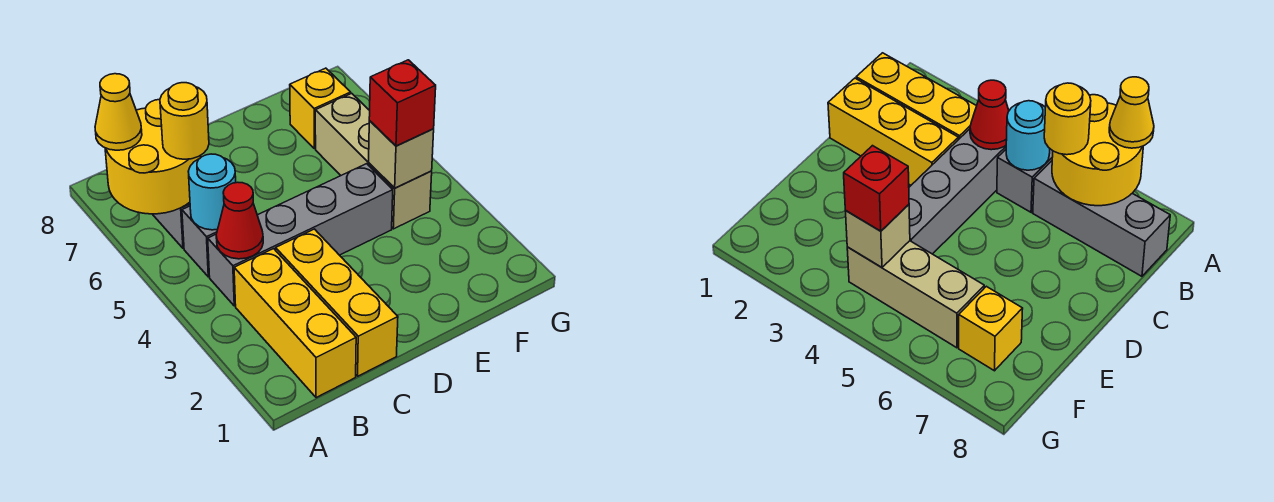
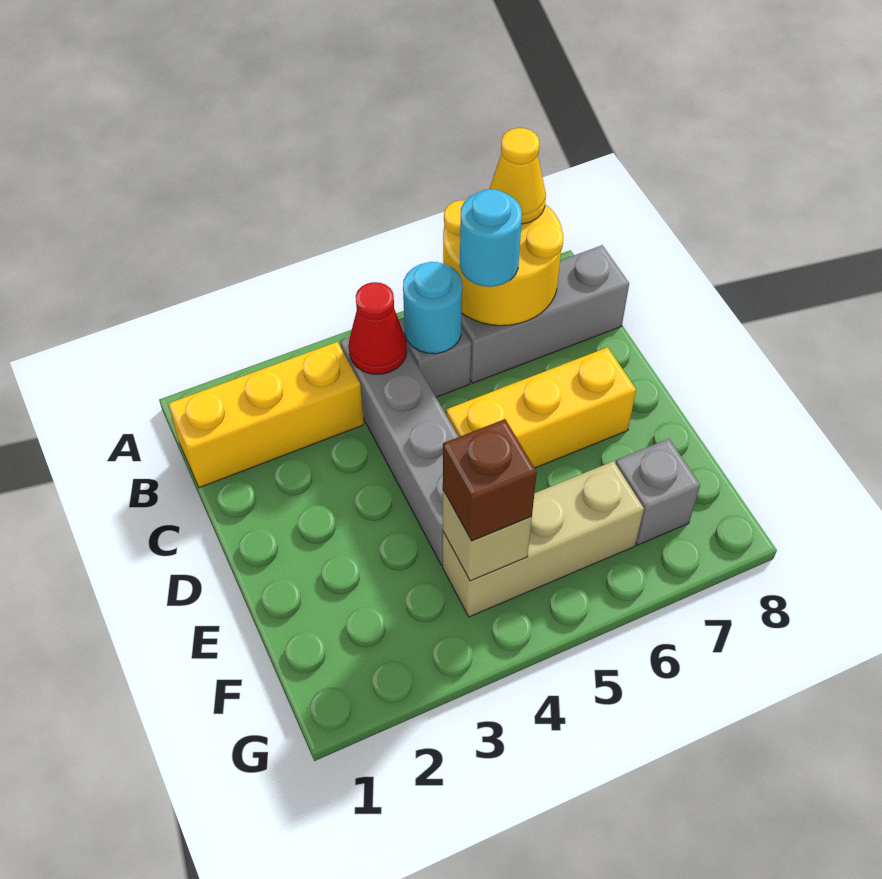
yellow 1x1 round brick [160,83,209,159] -> cyan 1x1 round brick [460,189,522,287]
yellow 1x3 brick [276,229,398,376] -> yellow 1x3 brick moved to [446,347,636,468]
red 1x1 brick [369,60,436,146] -> brown 1x1 brick [443,419,537,541]
yellow 1x1 brick [290,68,351,149] -> grey 1x1 brick [616,439,700,545]

